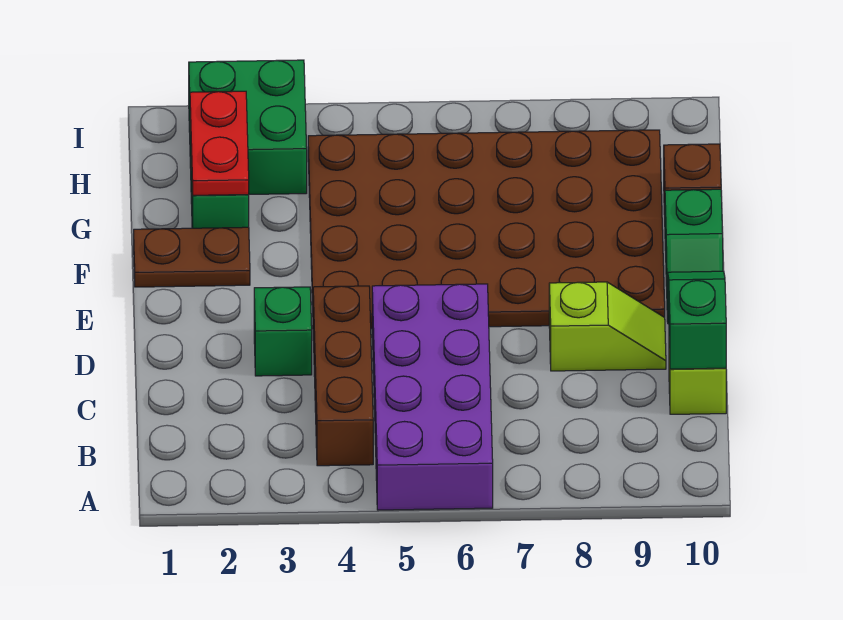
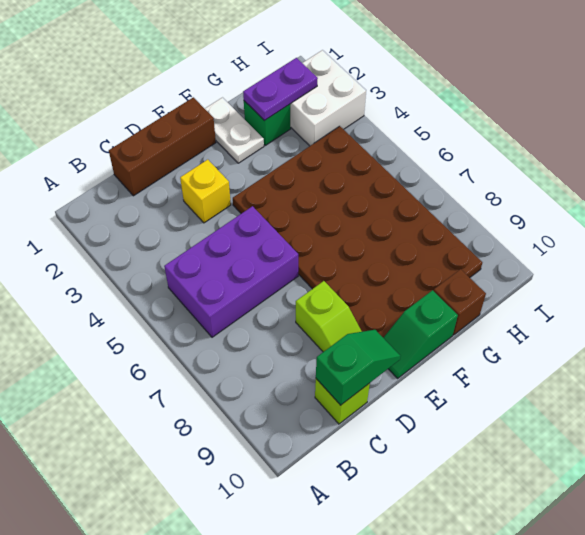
purple 2x4 brick [372,284,493,510] -> purple 2x3 brick [164,206,298,337]
brown 1x3 brick [313,286,373,466] -> brown 1x3 brick moved to [109,97,216,196]
green 1x1 brick [254,287,312,376] -> yellow 1x1 brick [180,160,231,223]
brown 1x2 plate [134,227,250,287] -> white 1x2 plate [205,98,264,163]
red 1x2 plate [190,91,249,195] -> purple 1x2 plate [243,58,318,121]
green 2x2 brick [189,60,307,194] -> white 2x2 brick [290,50,366,146]

